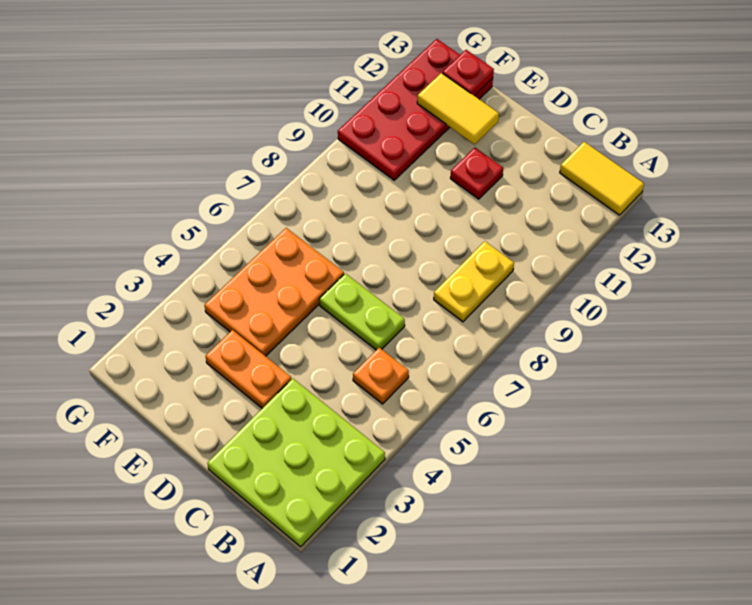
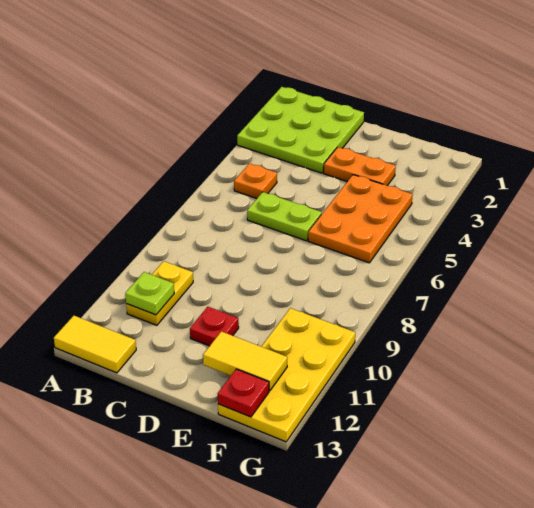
yellow 1x2 plate [434,241,514,322] -> yellow 1x2 plate moved to [126,261,193,325]
none -> lime 1x1 plate [125,272,174,315]
red 2x4 plate [338,39,493,180] -> yellow 2x4 plate [218,308,355,442]

